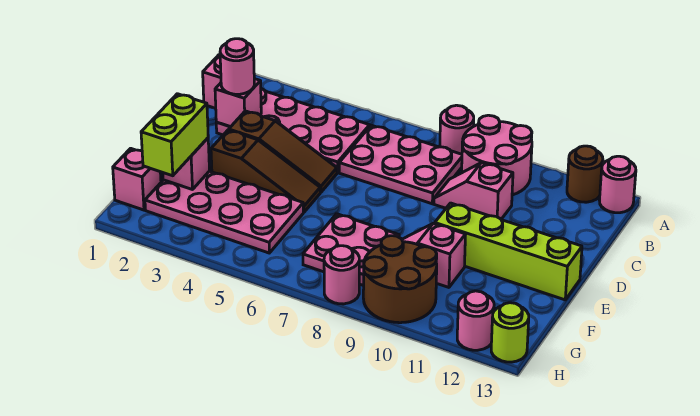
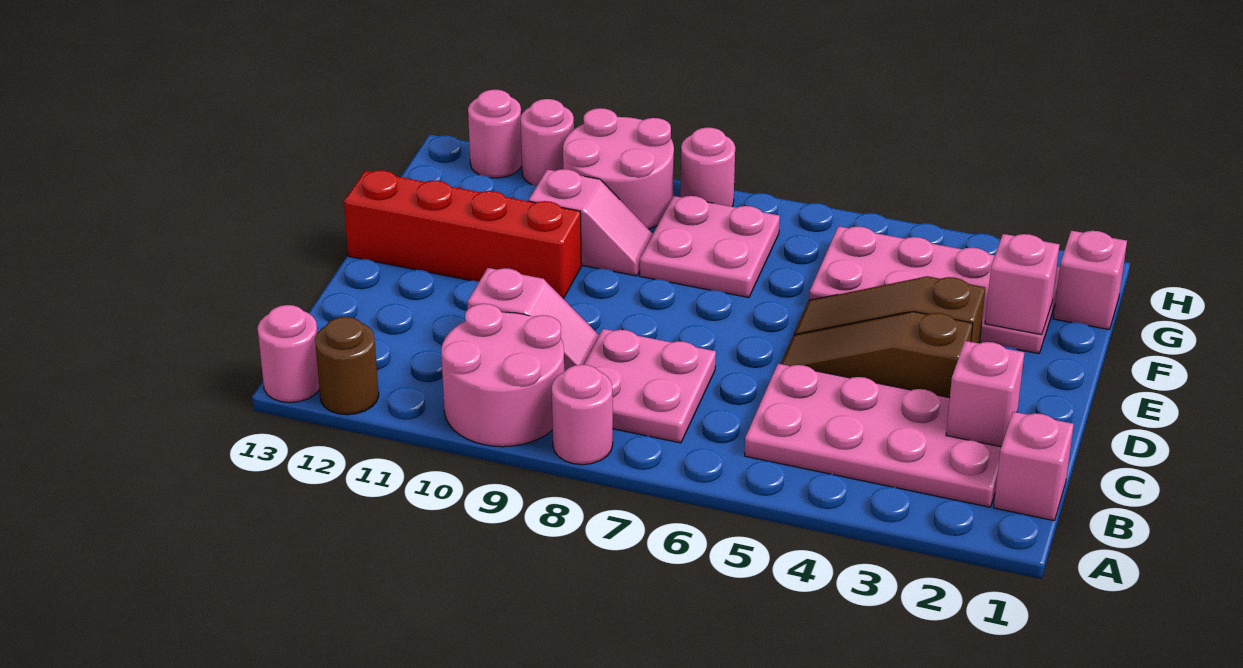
pink 2x3 plate [339,125,462,204] -> pink 2x2 plate [584,329,716,443]
pink 1x1 round brick [220,39,254,94] -> pink 1x1 round brick moved to [520,99,574,185]
lime 1x4 brick [435,203,582,300] -> red 1x4 brick [344,170,581,298]
lime 1x2 brick [141,94,208,176] -> none
brown 2x2 round brick [363,236,437,323] -> pink 2x2 round brick [563,108,674,229]
lime 1x1 round brick [491,303,529,362] -> none

